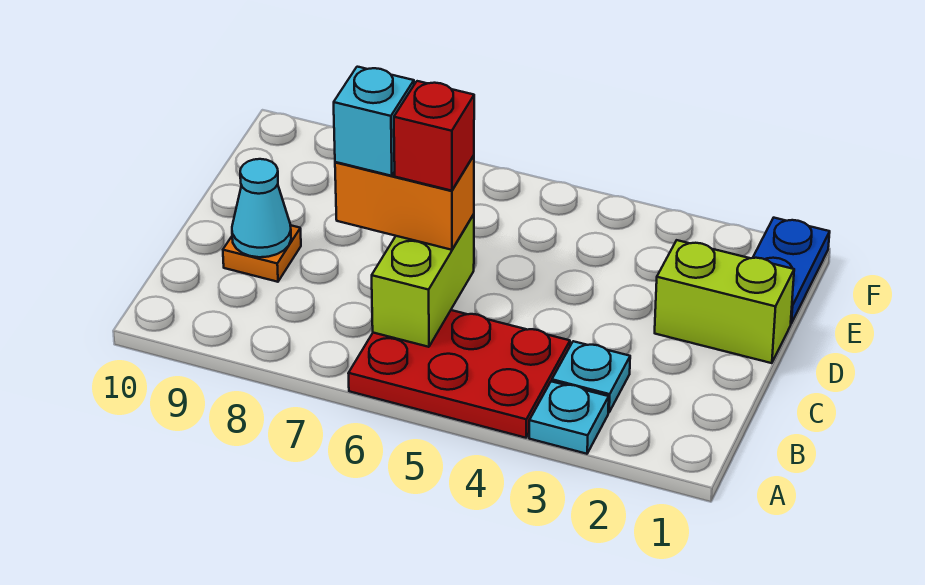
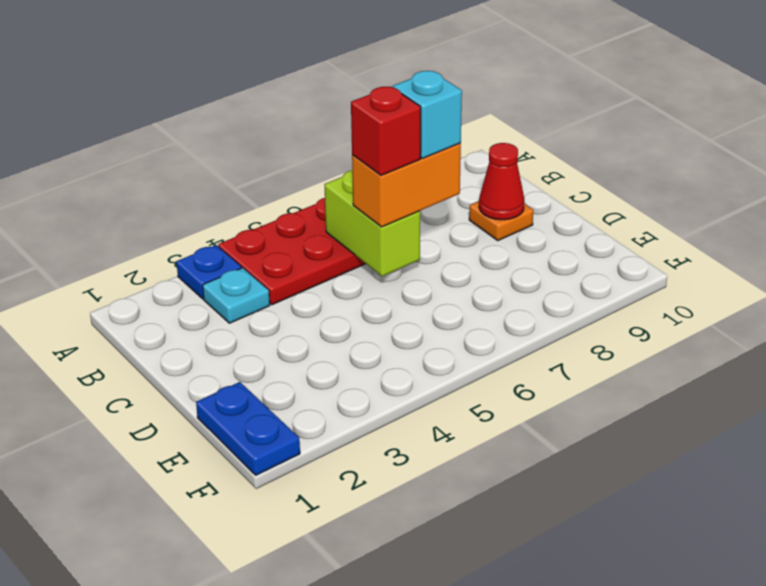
cyan 1x1 plate [529,381,609,454] -> blue 1x1 plate [177,245,242,299]
cyan 1x1 cone [232,159,291,257] -> red 1x1 cone [479,143,524,220]
lime 1x2 brick [655,240,794,363] -> none

